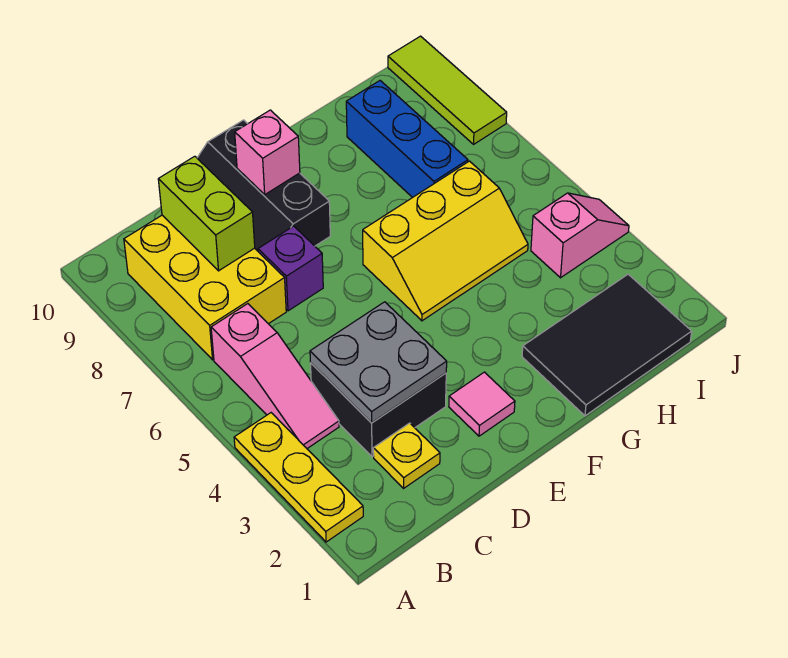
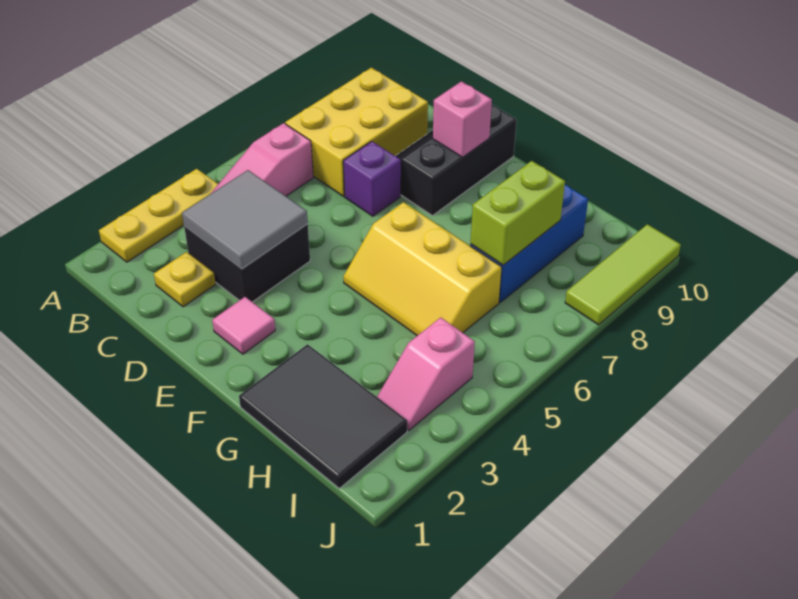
grey 2x2 plate [310,302,447,423] -> grey 2x2 tile [182,170,308,269]
lime 1x2 brick [158,156,255,271] -> lime 1x2 brick moved to [471,161,565,265]
pink 1x2 slope [531,193,629,278] -> pink 1x2 slope turned to [377,318,475,430]

